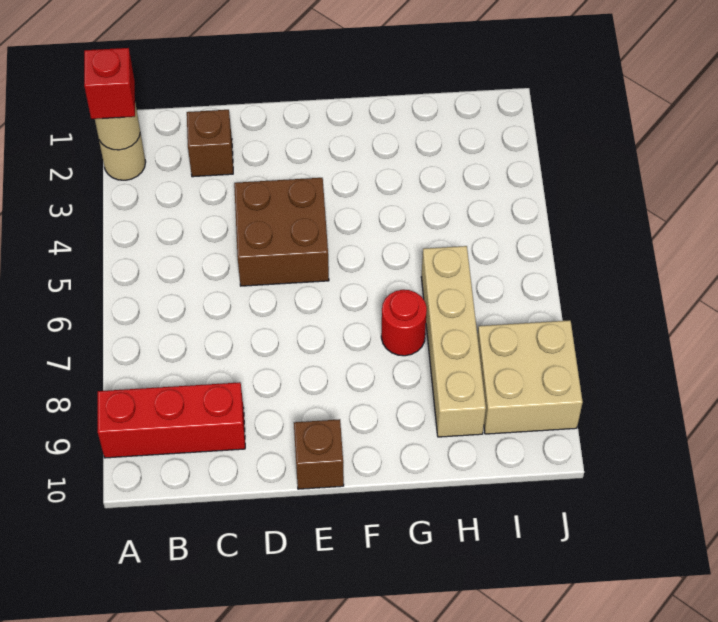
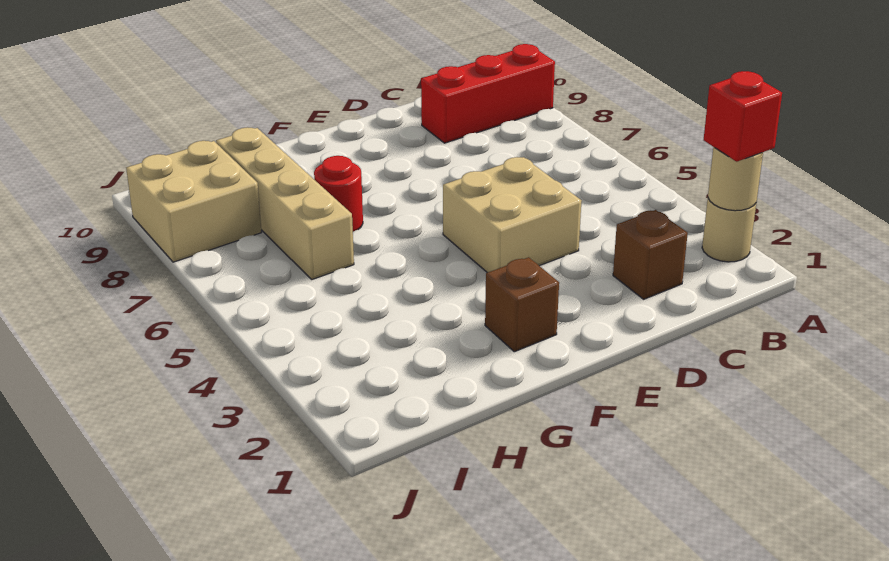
brown 2x2 brick [234,178,329,286] -> tan 2x2 brick [443,157,582,273]
brown 1x1 brick [294,419,344,489] -> brown 1x1 brick moved to [485,257,559,352]

